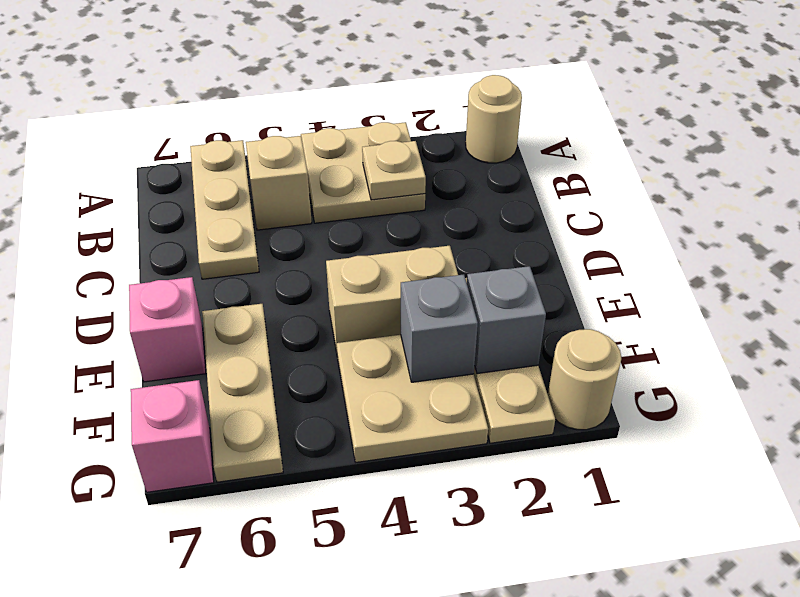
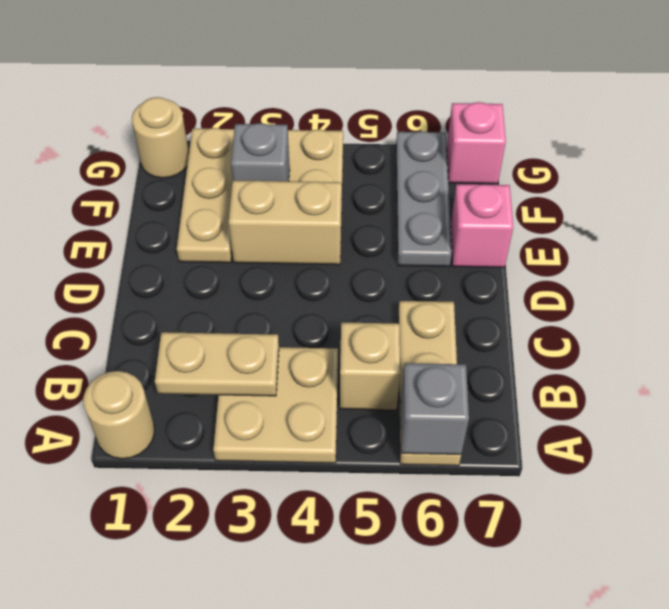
tan 1x1 plate [362,141,426,200] -> tan 1x2 plate [155,332,279,396]
tan 1x3 plate [202,304,283,482] -> grey 1x3 plate [396,131,452,267]
grey 1x1 brick [467,266,546,374] -> grey 1x1 brick moved to [401,363,469,454]

